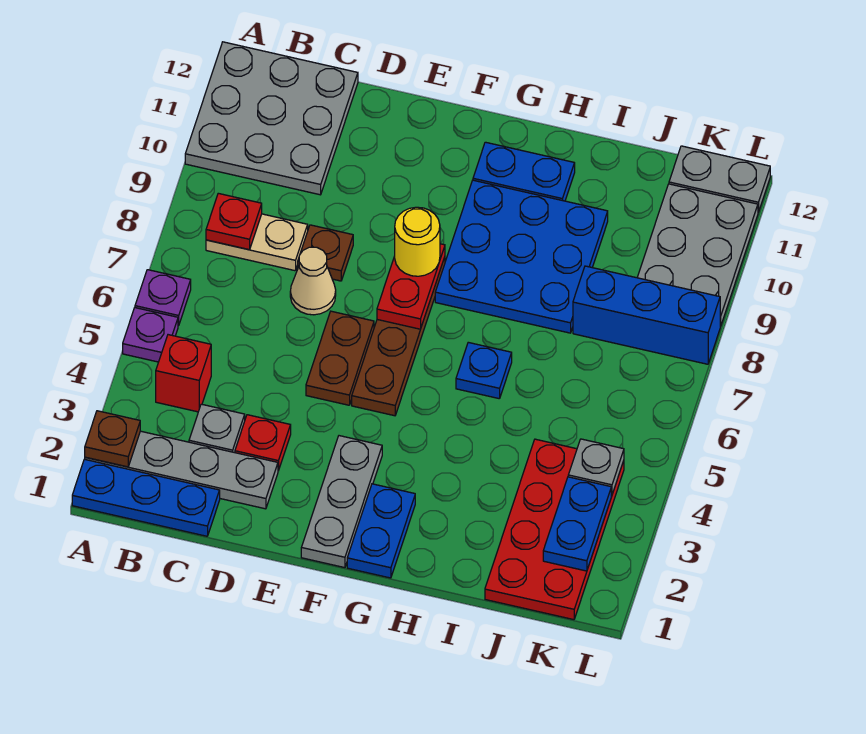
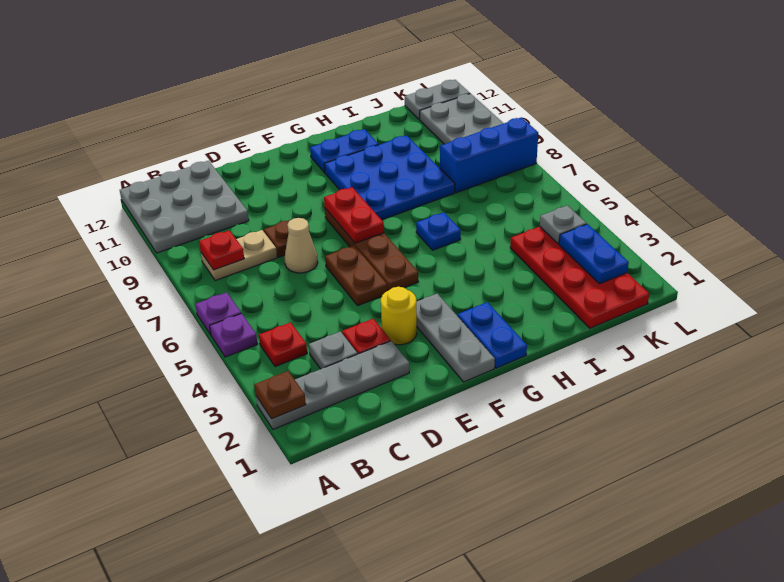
blue 1x3 plate [72,459,220,536] -> none
red 1x1 brick [156,335,211,412] -> red 1x1 plate [259,322,307,367]
yellow 1x1 round brick [395,207,440,276] -> yellow 1x1 round brick moved to [381,287,417,345]

